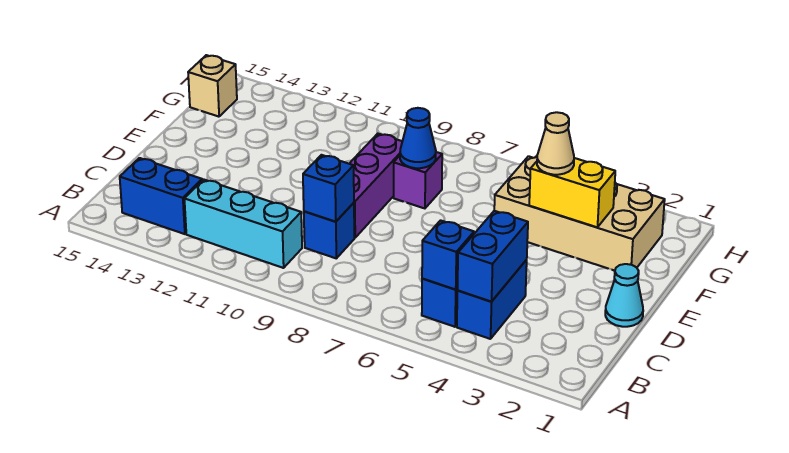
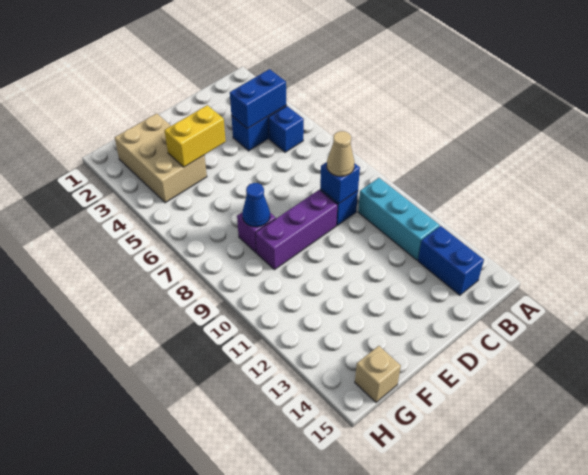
blue 1x1 brick [422,220,474,289] -> none
cyan 1x1 cone [605,264,643,327] -> none
tan 2x4 brick [494,156,665,271] -> tan 2x3 brick [115,113,207,203]
yellow 1x2 brick [529,158,615,227] -> yellow 1x2 brick turned to [164,105,226,167]
tan 1x1 cone [537,112,574,175] -> tan 1x1 cone moved to [327,131,354,176]

